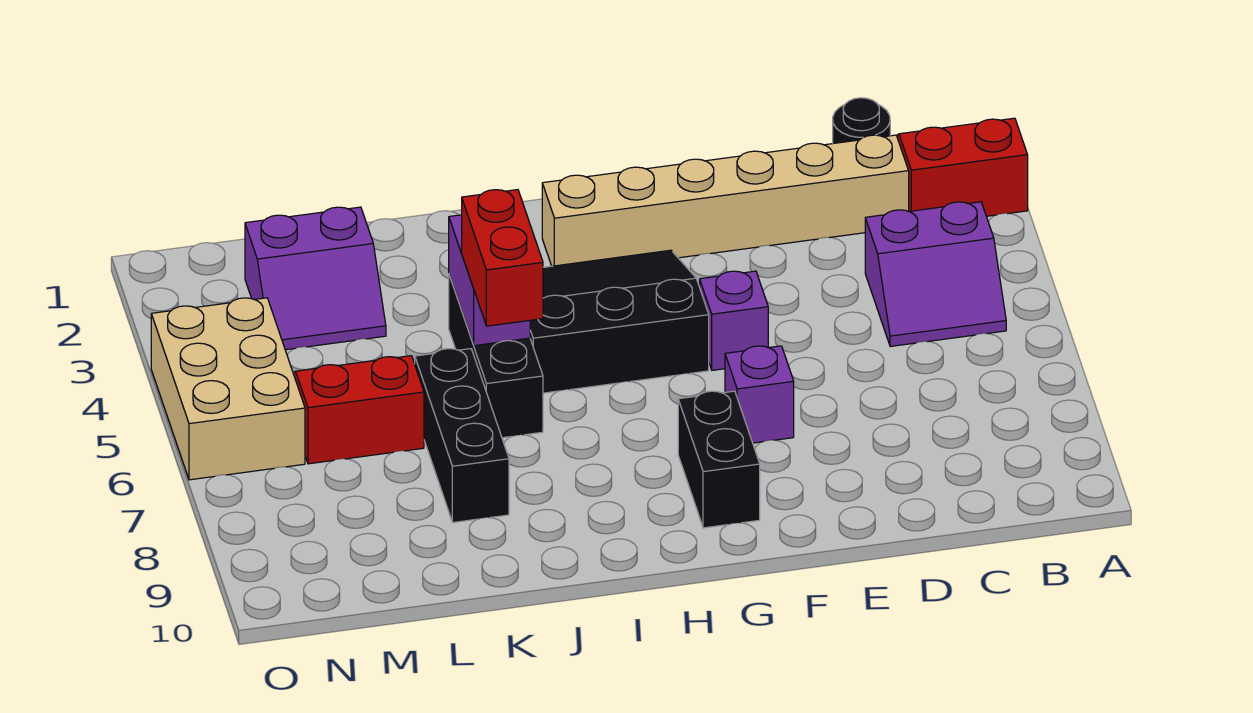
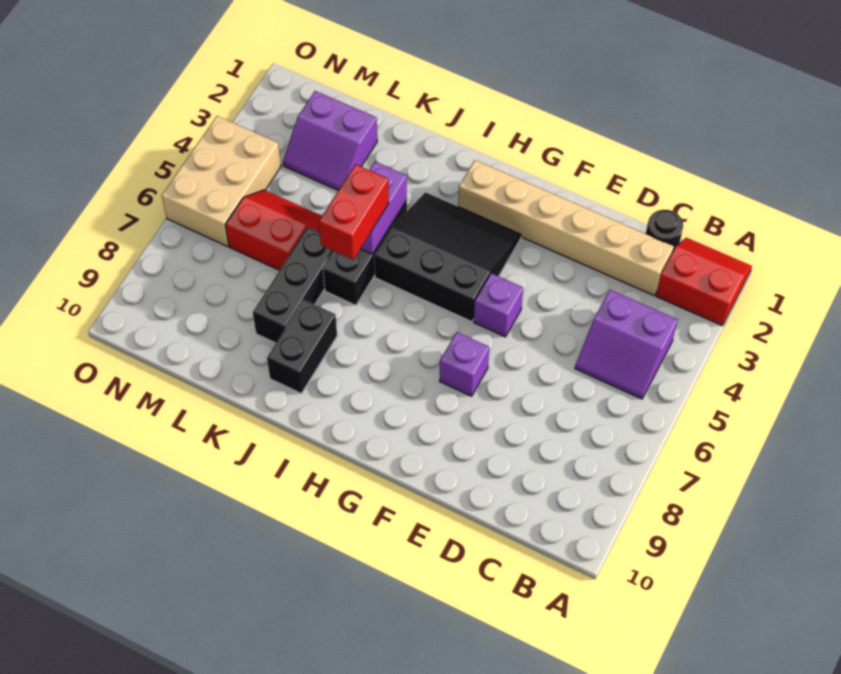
black 1x2 brick [678,391,760,528] -> black 1x2 brick moved to [267,300,337,393]

